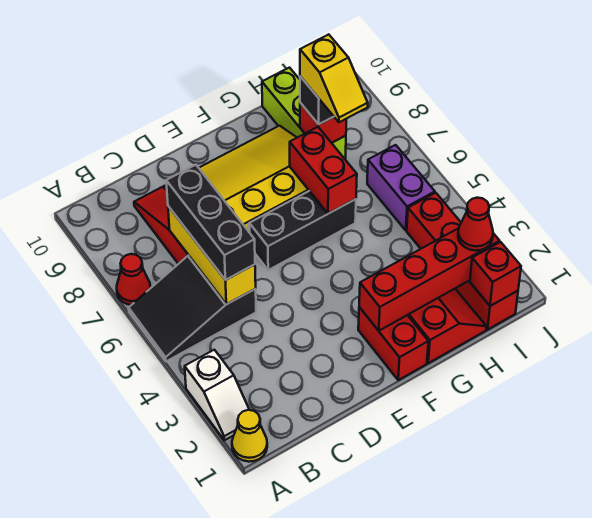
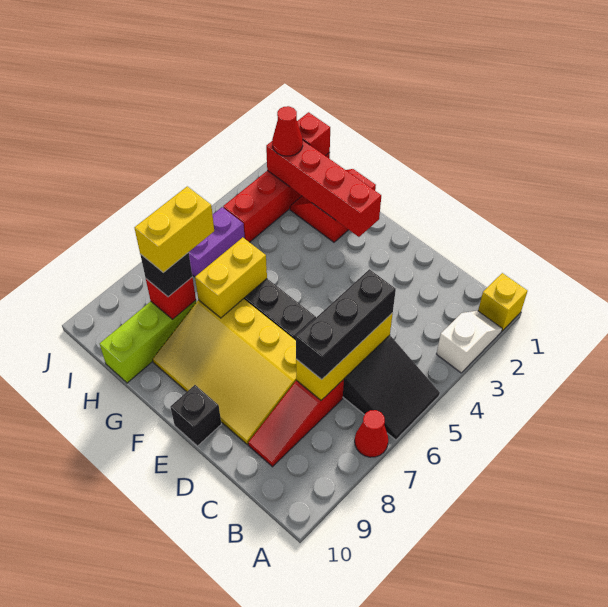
yellow 1x1 cone [232,410,267,462] -> yellow 1x1 brick [478,273,527,331]
none -> black 1x1 brick [170,385,221,446]
red 1x2 brick [358,307,428,380] -> none
red 1x2 brick [290,127,357,214] -> yellow 1x2 brick [195,237,267,318]
yellow 1x2 slope [300,34,368,122] -> yellow 1x2 brick [135,186,214,273]

